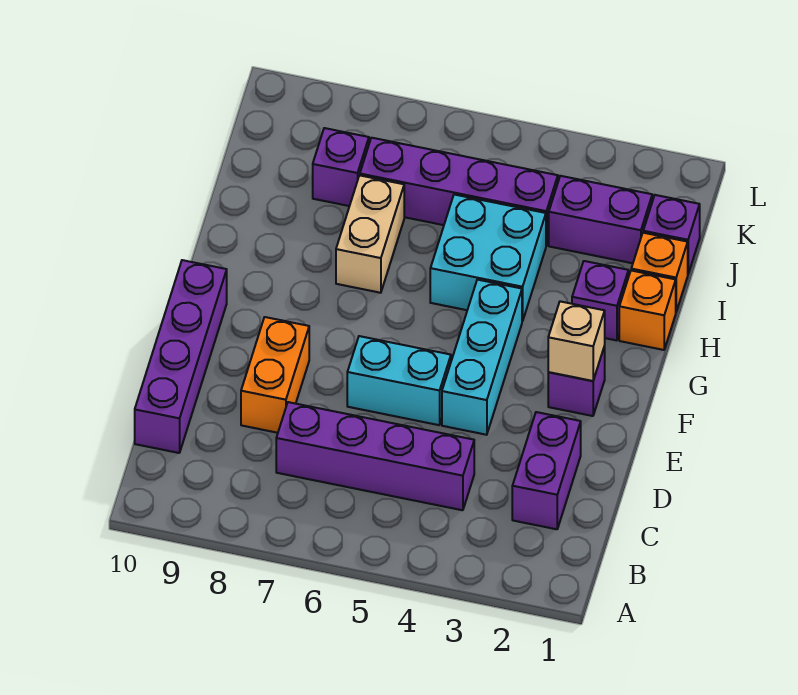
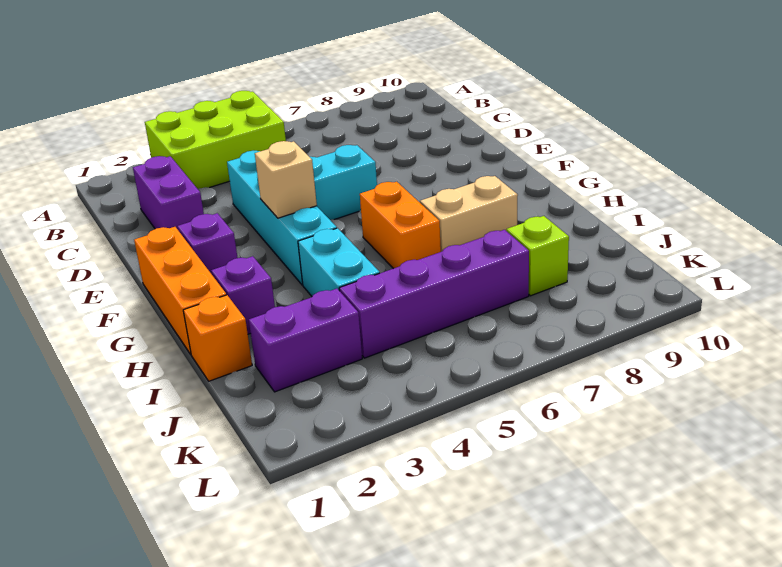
none -> lime 2x3 brick [145,91,286,189]
purple 1x4 brick [276,402,474,510] -> none
purple 1x4 brick [135,260,227,453] -> none
orange 1x2 brick [241,317,309,433] -> orange 1x2 brick moved to [360,182,441,269]
cyan 1x3 brick [442,280,522,435] -> cyan 1x4 brick [227,151,337,285]
tan 1x1 brick [548,301,605,381] -> tan 1x1 brick moved to [255,141,317,218]
orange 1x1 brick [619,271,676,350] -> orange 1x3 brick [134,227,226,354]
cyan 2x2 brick [430,195,546,321] -> cyan 1x2 brick [298,228,380,296]
tan 1x2 brick [336,175,404,293] -> tan 1x2 brick turned to [420,176,518,252]
purple 1x1 brick [643,195,700,273] -> none
purple 1x1 brick [313,128,369,206] -> lime 1x1 brick [507,216,569,296]

